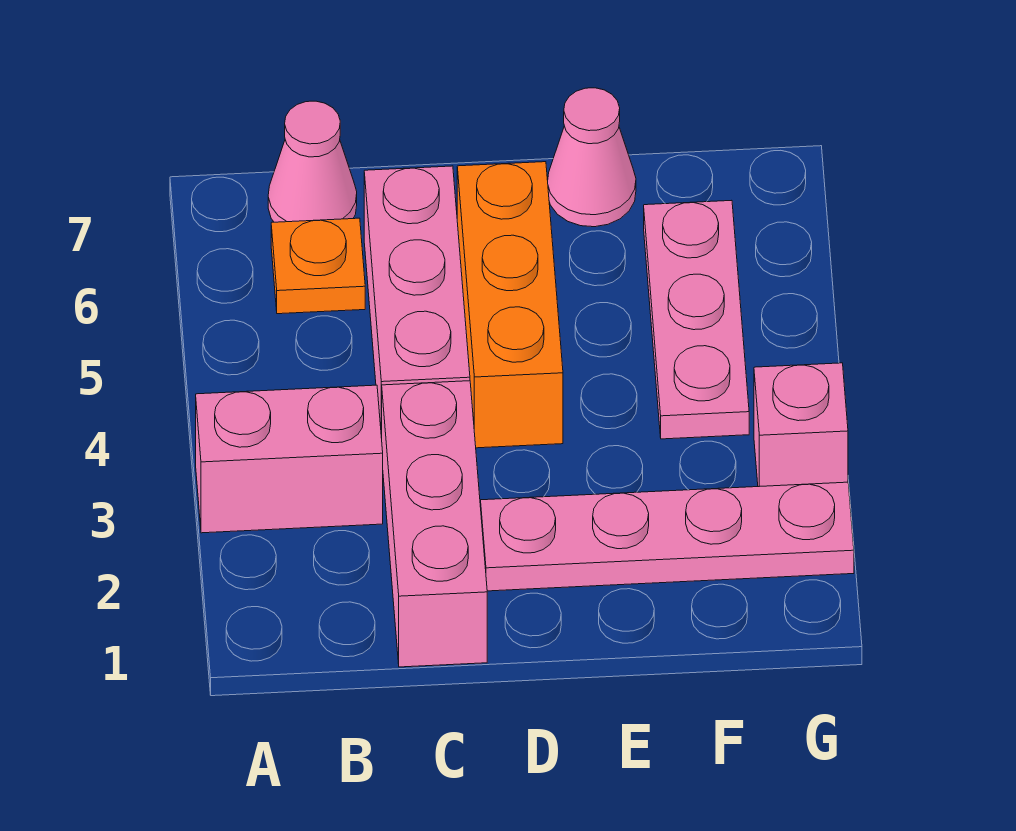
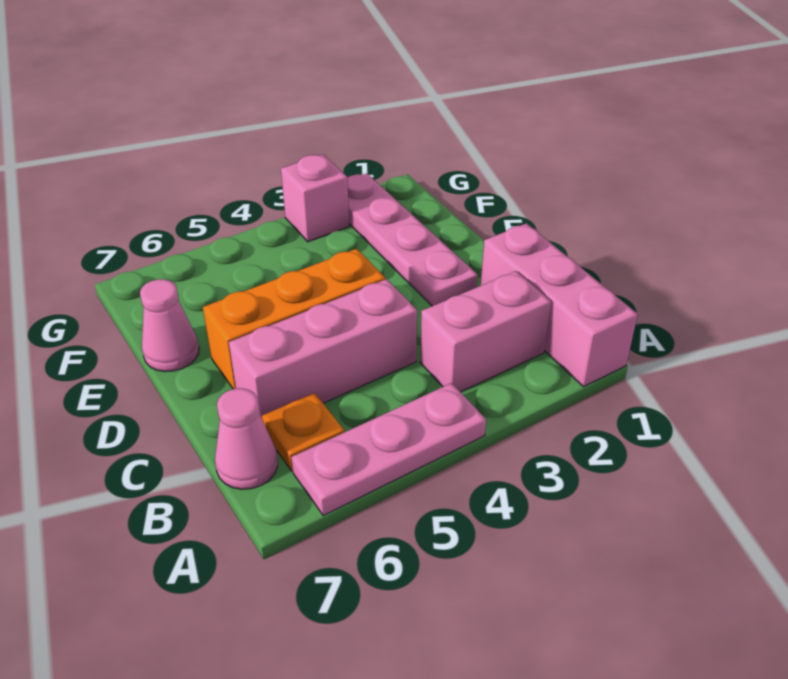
pink 1x2 brick [196,385,383,533] -> pink 1x2 brick turned to [420,271,551,392]
pink 1x3 brick [382,381,487,667] -> pink 1x3 brick turned to [481,223,638,387]
pink 1x3 plate [644,200,749,439] -> pink 1x3 plate moved to [291,383,486,516]

